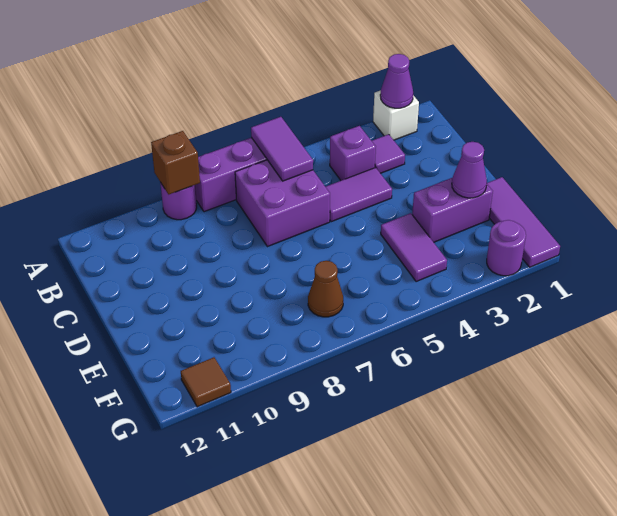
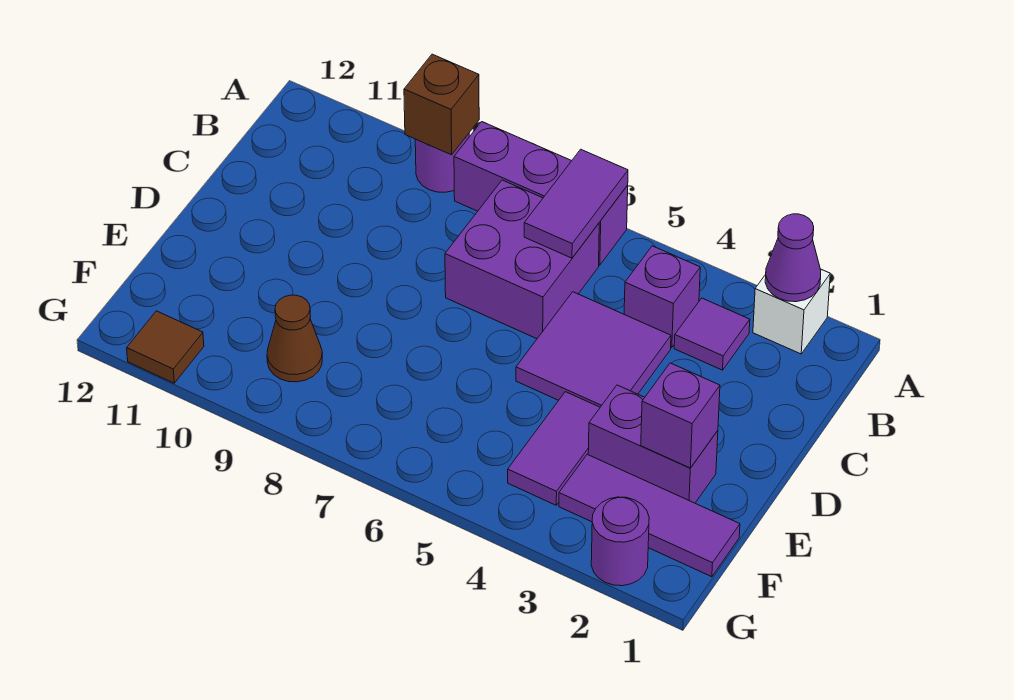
purple 1x2 tile [326,167,392,222] -> purple 2x2 tile [516,292,671,407]
purple 1x3 tile [487,177,560,267] -> purple 1x3 tile turned to [559,454,740,577]
purple 1x1 cone [452,142,487,198] -> purple 1x1 brick [641,363,720,468]
brown 1x1 cone [308,261,343,317] -> brown 1x1 cone moved to [267,295,322,382]

